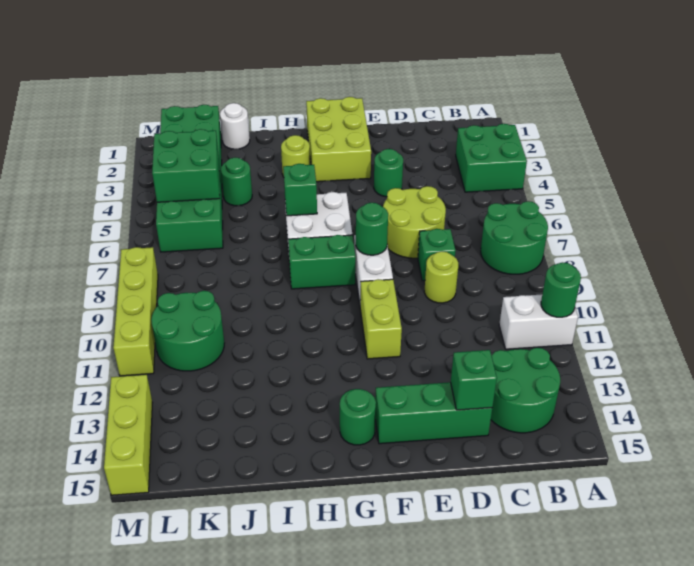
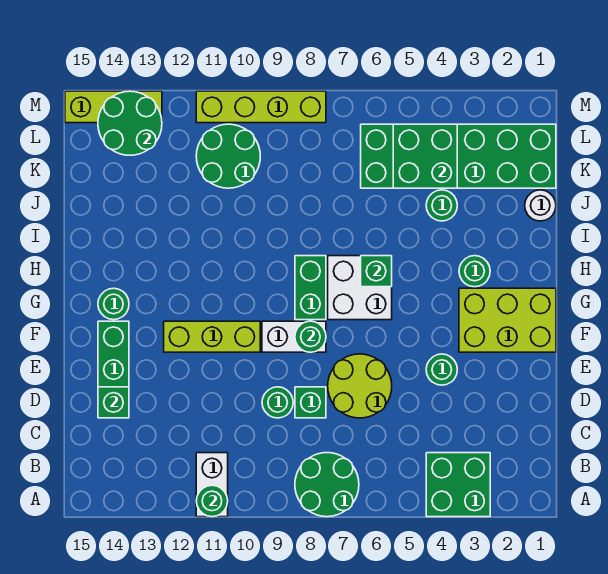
green 2x2 round brick [491,348,560,433] -> green 2x2 round brick moved to [98,91,162,155]
lime 1x1 round brick [424,251,458,303] -> green 1x1 round brick [262,387,293,418]
lime 1x2 brick [360,279,402,359] -> lime 1x3 brick [164,321,260,352]
lime 1x1 round brick [281,135,310,177] -> green 1x1 round brick [459,256,490,287]

